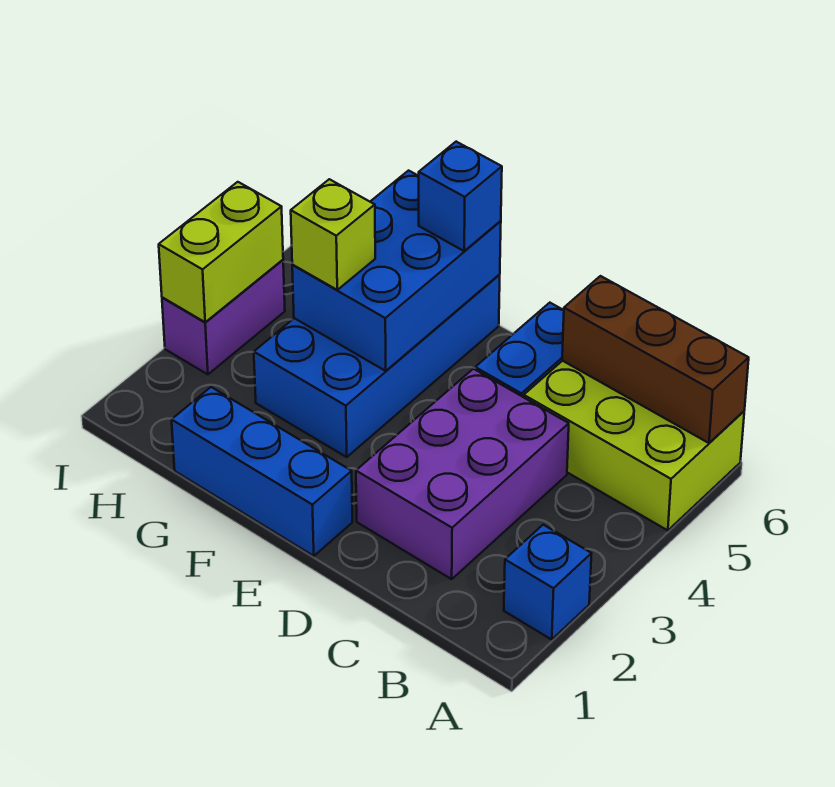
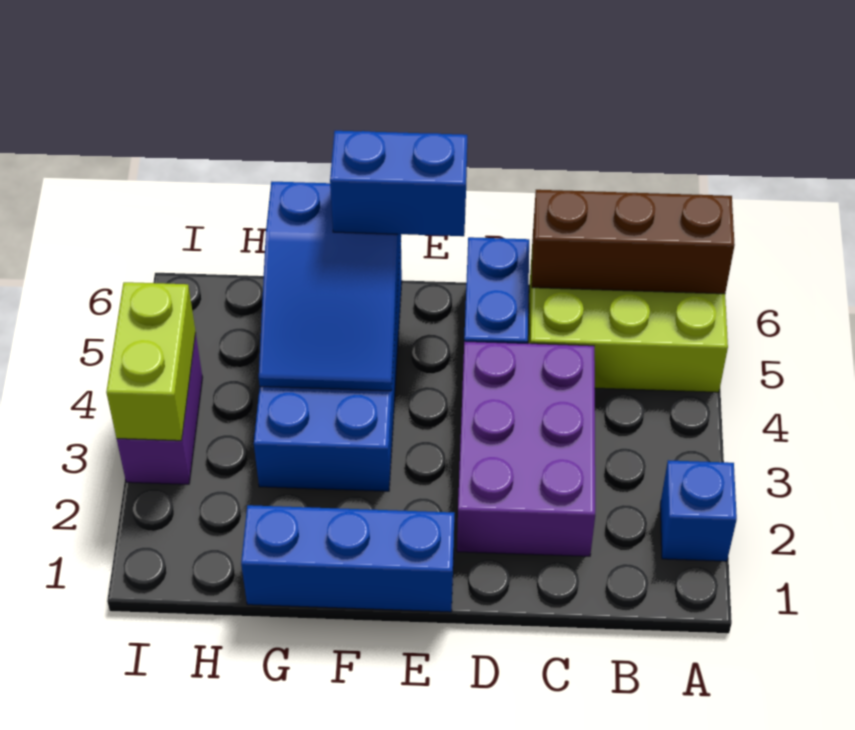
blue 2x3 brick [292,171,501,371] -> blue 2x3 slope [259,182,401,391]
blue 1x1 brick [419,142,502,251] -> blue 1x2 brick [330,131,467,236]
lime 1x1 brick [291,179,375,290] -> none

